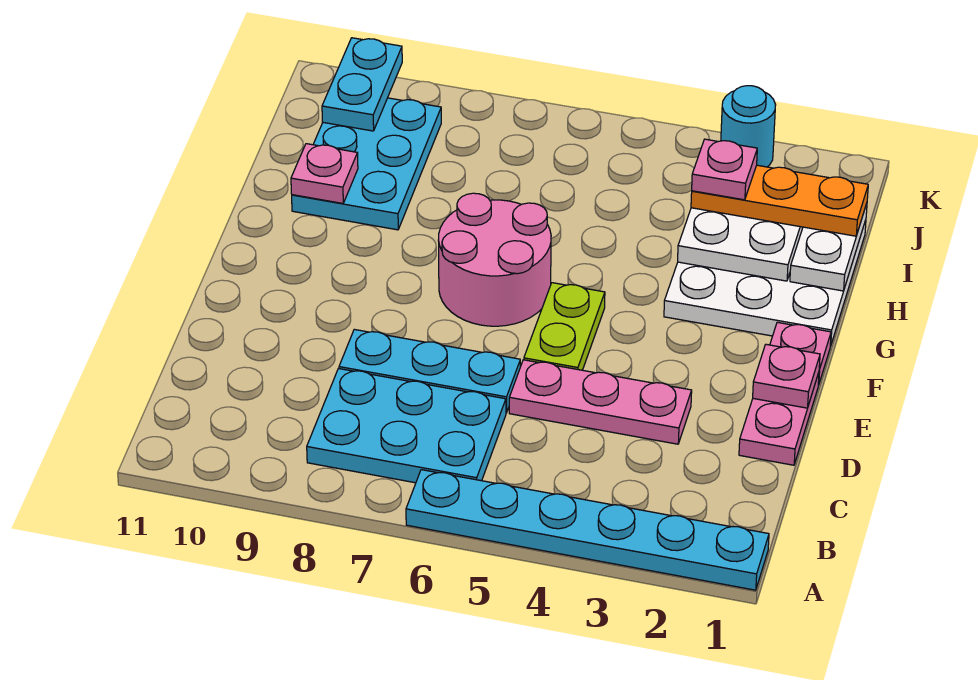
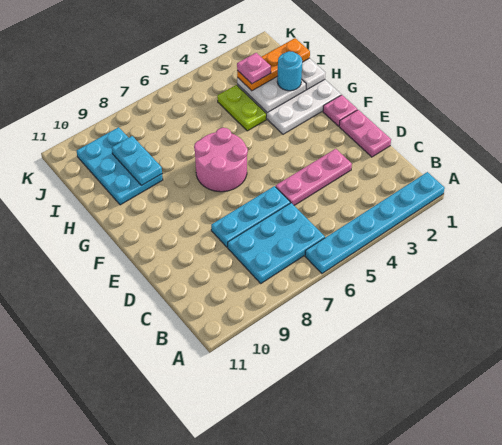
pink 1x1 plate [753,344,820,408] -> none
lime 1x2 plate [524,283,605,370] -> lime 1x2 plate moved to [217,85,266,131]
pink 1x1 plate [291,144,358,203] -> none
cyan 1x2 plate [322,38,402,131] -> cyan 1x2 plate moved to [112,136,162,186]
cyan 1x1 round brick [721,86,776,167] -> cyan 1x1 round brick moved to [277,51,302,91]

